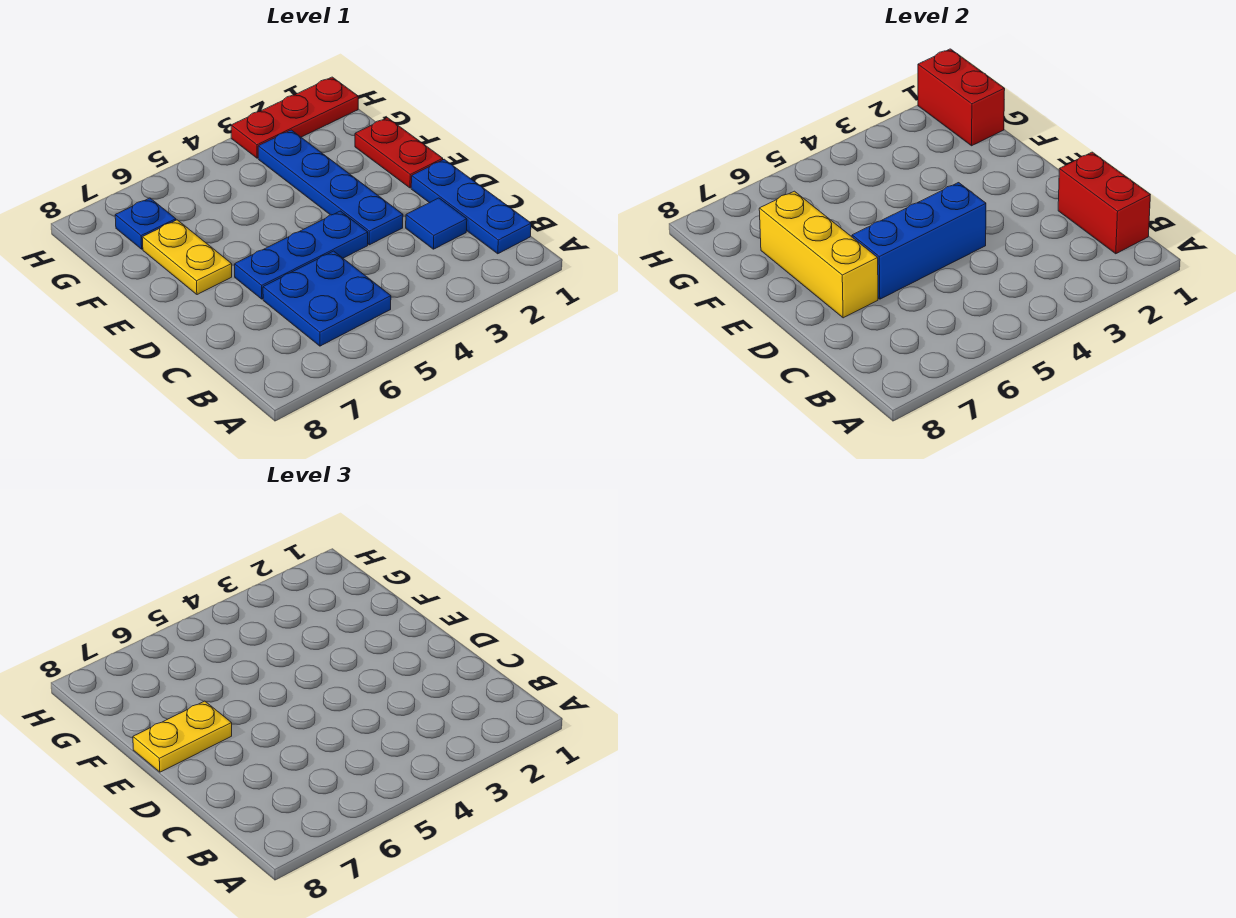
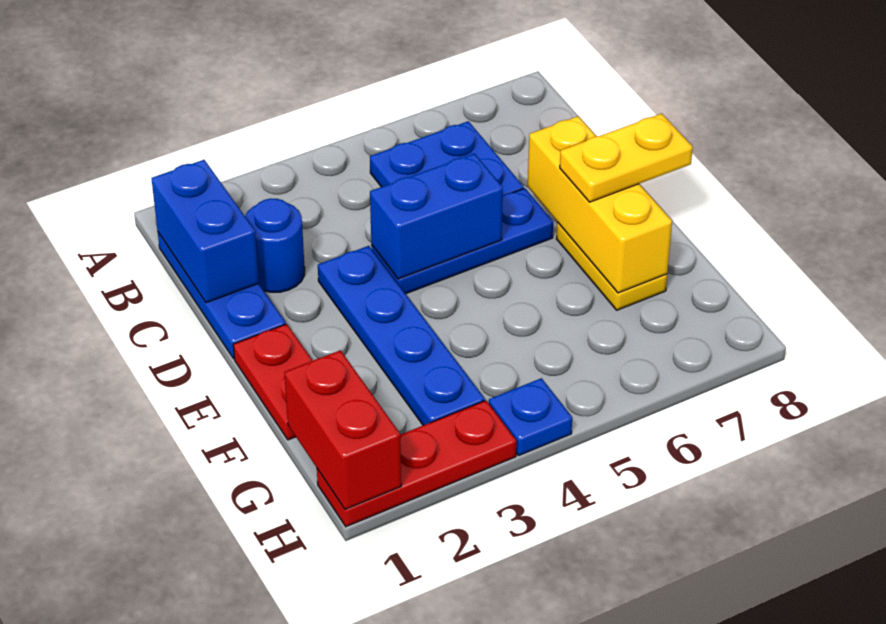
red 1x2 brick [1058,152,1150,254] -> blue 1x2 brick [151,160,259,303]
blue 1x1 tile [406,198,467,249] -> blue 1x1 round brick [245,198,305,292]
blue 1x3 brick [852,183,986,299] -> blue 1x2 brick [370,154,503,279]
blue 1x1 plate [115,198,176,249] -> blue 1x1 plate moved to [489,378,572,455]

